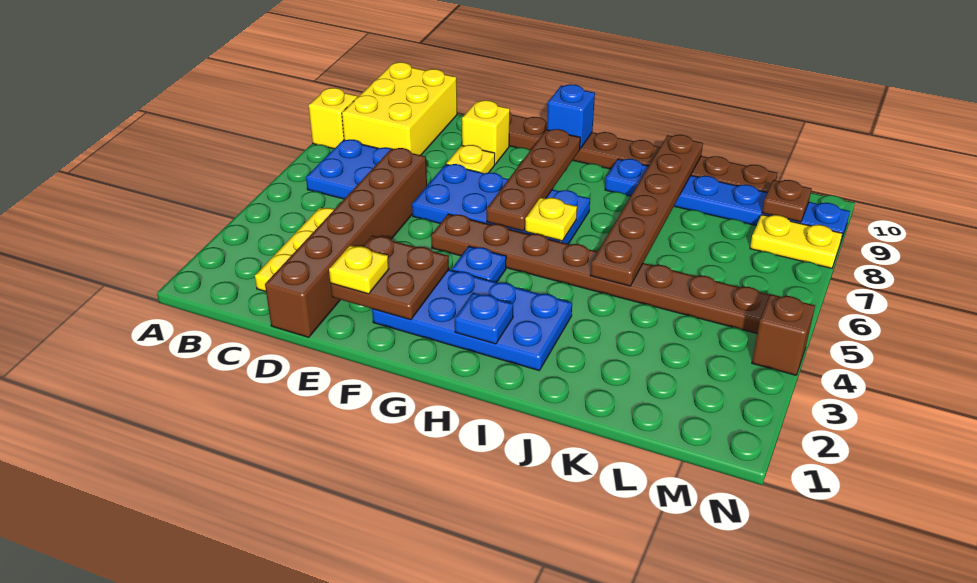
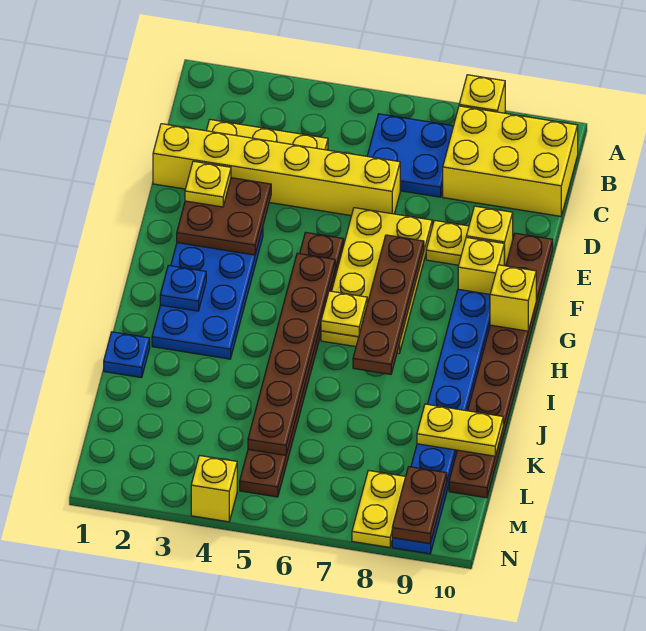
brown 1x6 brick [265,148,427,337] -> yellow 1x6 brick [153,124,400,216]
blue 2x4 plate [412,164,590,244] -> yellow 2x4 plate [321,208,432,353]
none -> yellow 1x1 brick [458,237,504,294]
blue 1x1 plate [452,246,506,282] -> blue 1x1 plate moved to [104,332,150,378]
brown 1x4 plate [487,129,580,231] -> brown 1x4 plate turned to [353,235,424,374]
blue 1x1 brick [547,84,595,149] -> yellow 1x1 brick [490,265,536,331]
blue 1x6 plate [605,159,850,241] -> blue 1x8 plate [392,289,490,554]
brown 1x6 plate [590,135,703,286] -> brown 1x6 plate turned to [248,253,335,455]
none -> yellow 1x2 plate [417,404,503,456]
brown 1x1 plate [762,180,812,222] -> brown 1x2 plate [392,467,447,544]
brown 1x1 brick [752,294,815,375] -> yellow 1x1 brick [191,455,237,522]

